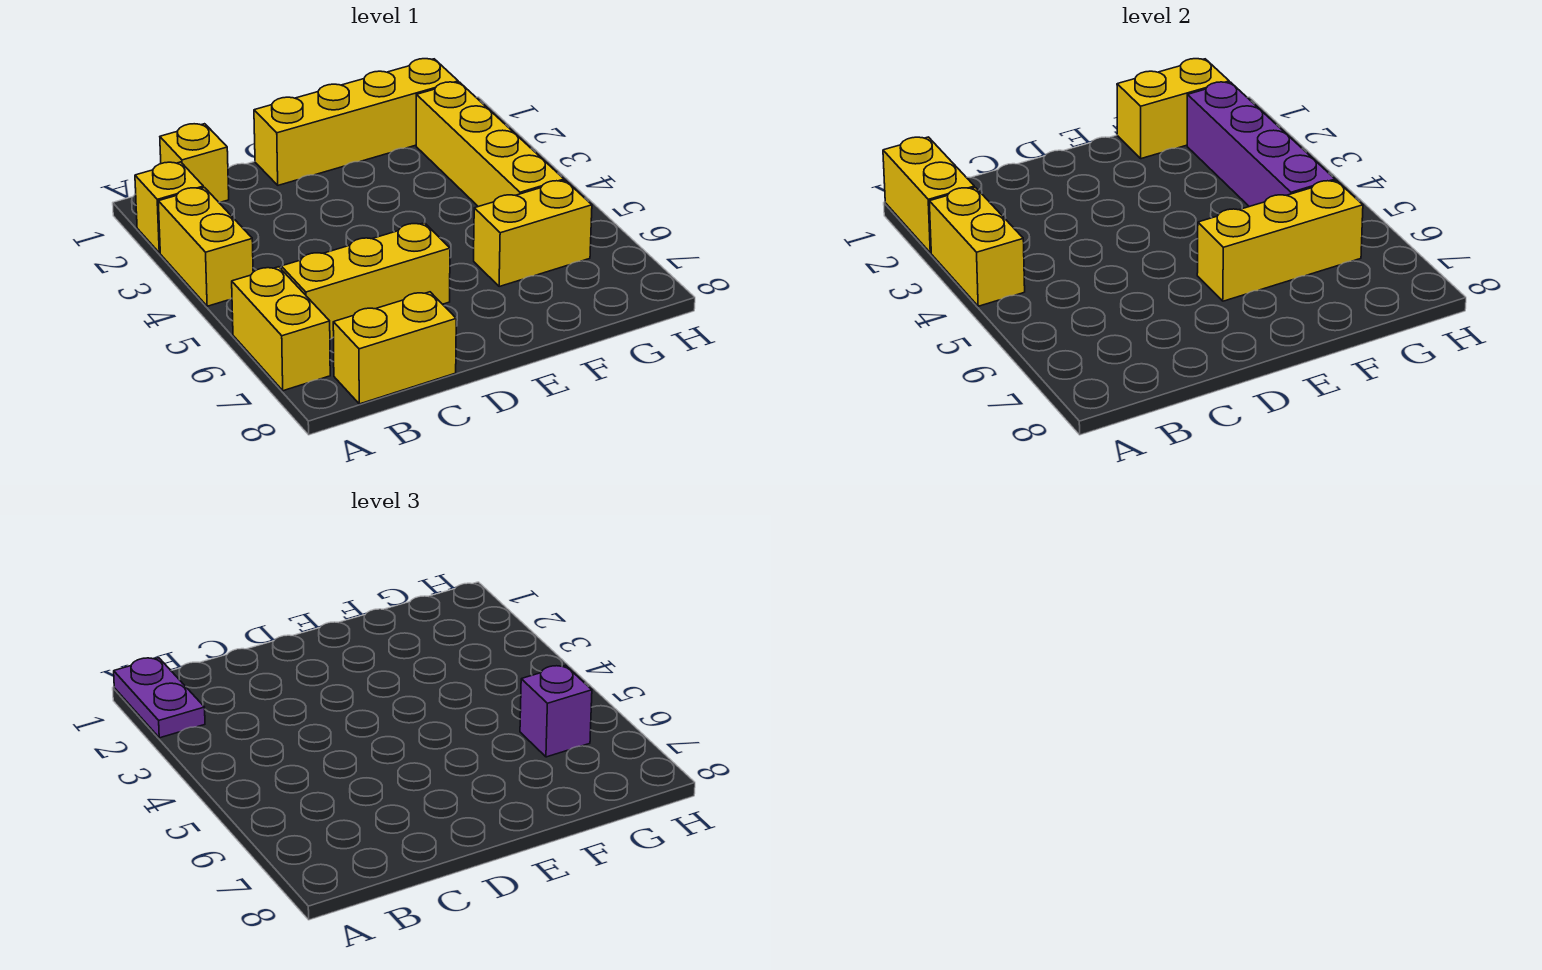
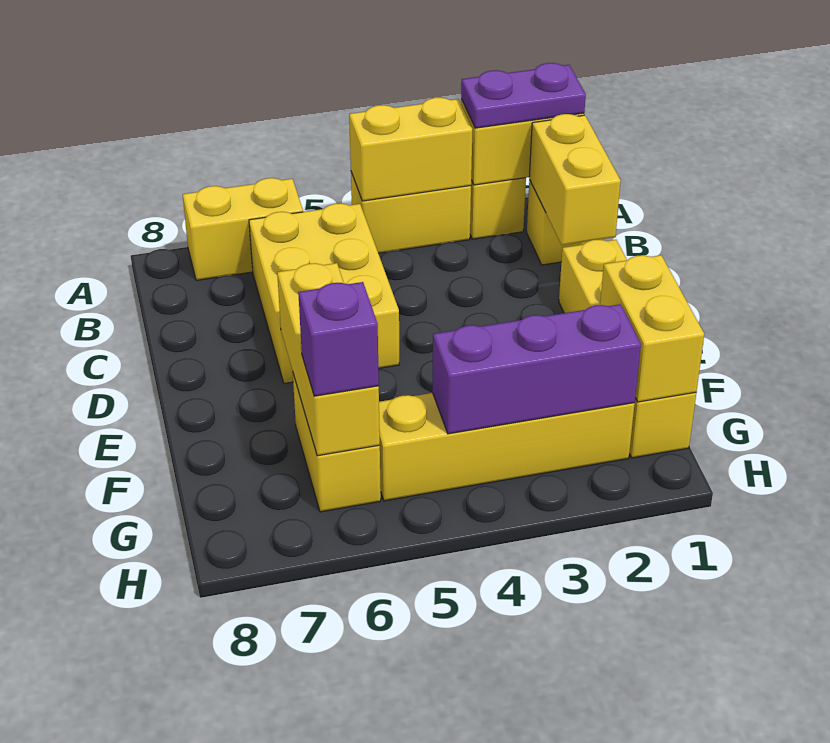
yellow 1x3 brick [281,223,450,339] -> yellow 2x3 brick [249,203,399,383]
yellow 1x2 brick [333,292,456,404] -> yellow 1x2 brick moved to [529,114,621,245]
purple 1x4 brick [1187,82,1335,207] -> purple 1x3 brick [432,304,641,434]

